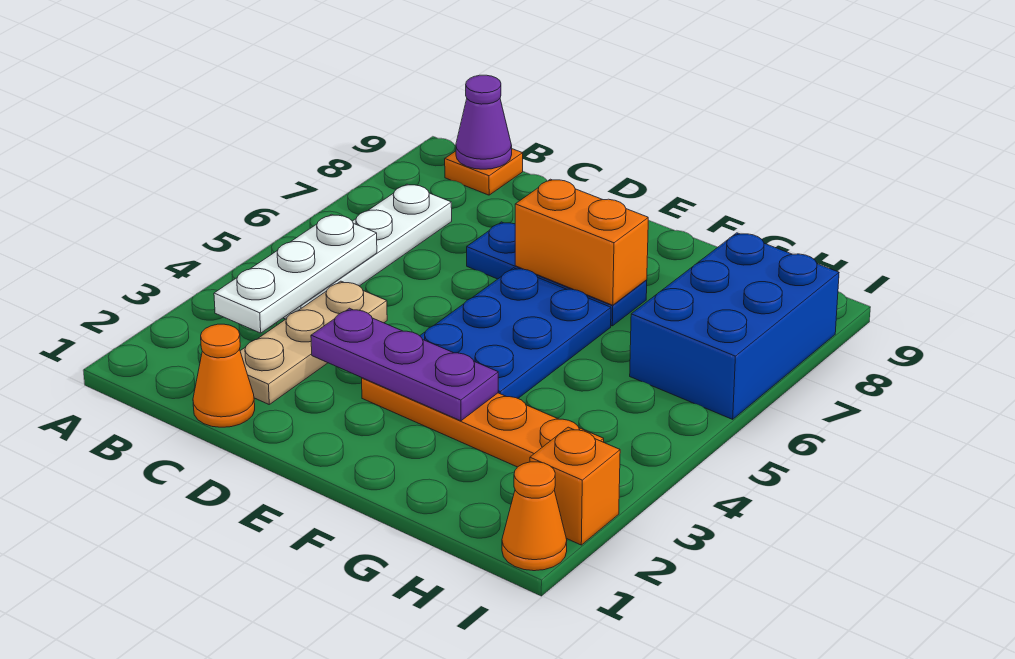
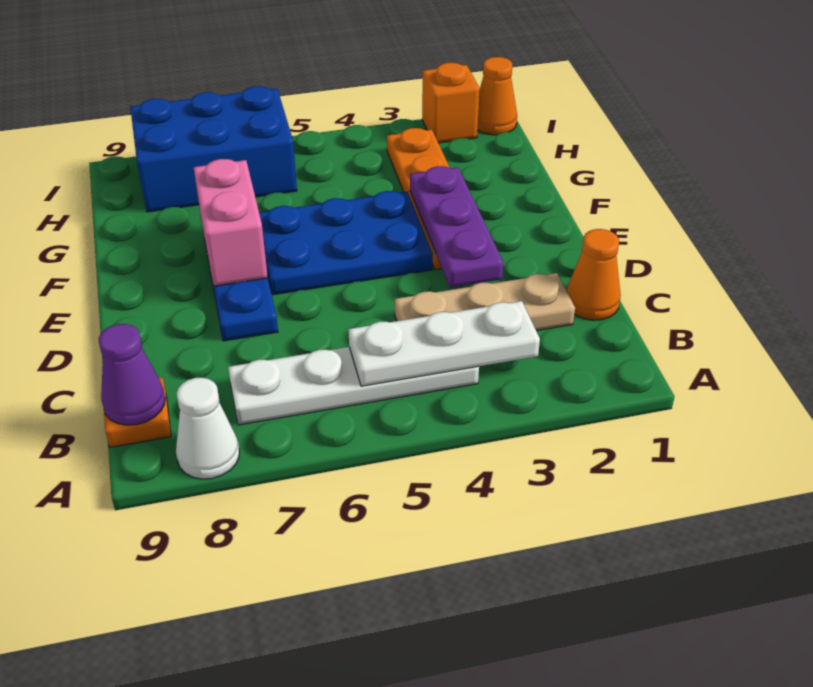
none -> white 1x1 cone [176,378,239,479]
orange 1x2 brick [515,179,648,305] -> pink 1x2 brick [194,159,268,286]

